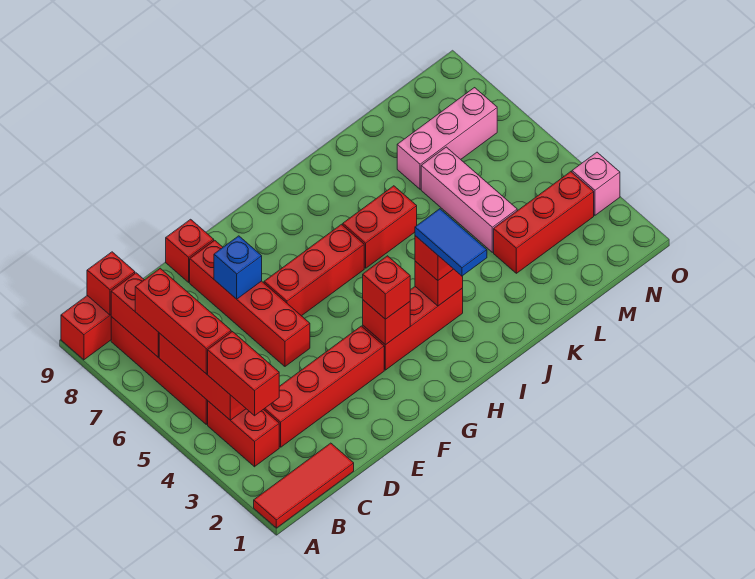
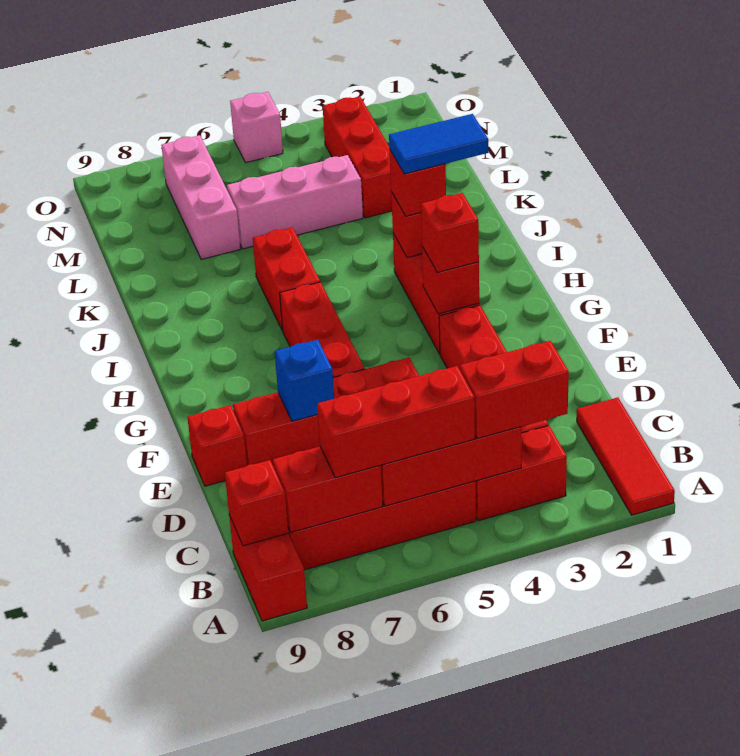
pink 1x1 brick [572,152,620,215] -> pink 1x1 brick moved to [230,92,283,163]

